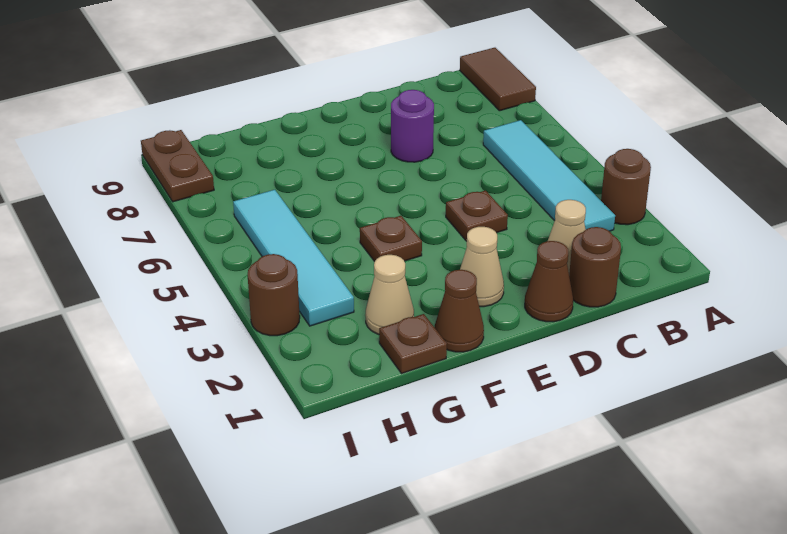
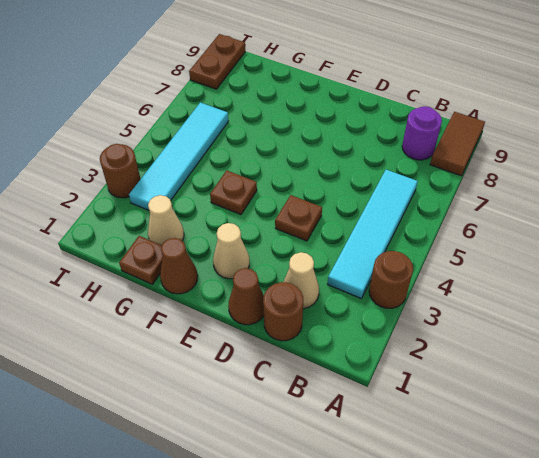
purple 1x1 round brick [391,90,434,162] -> purple 1x1 round brick moved to [402,106,442,160]

